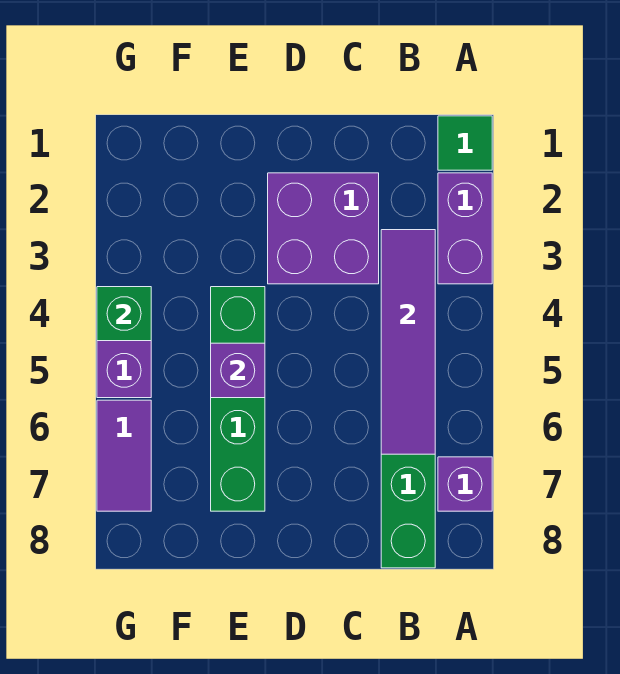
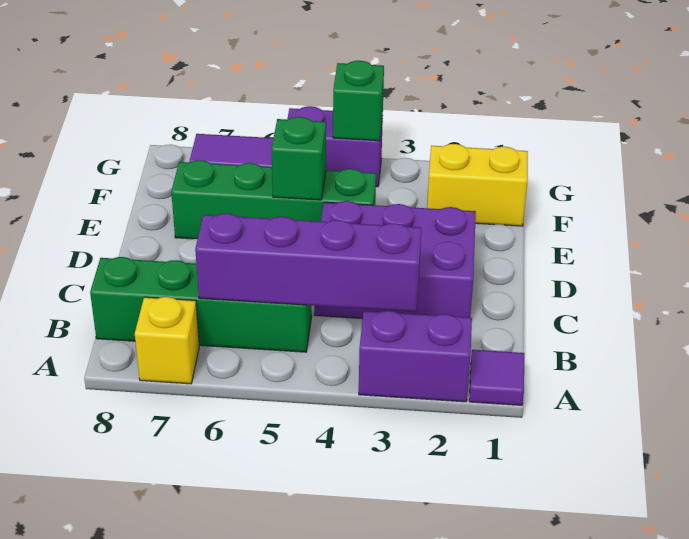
green 1x1 tile [438,116,492,170] -> purple 1x1 tile [469,350,524,405]
purple 1x1 brick [438,457,492,511] -> yellow 1x1 brick [135,297,199,384]
purple 1x4 tile [381,230,435,454] -> purple 1x4 brick [195,213,421,312]
purple 2x2 brick [268,173,379,284] -> purple 2x3 brick [314,201,476,319]
purple 1x1 brick [211,343,265,398] -> green 1x1 brick [271,117,326,200]
none -> yellow 1x2 brick [427,144,528,226]

